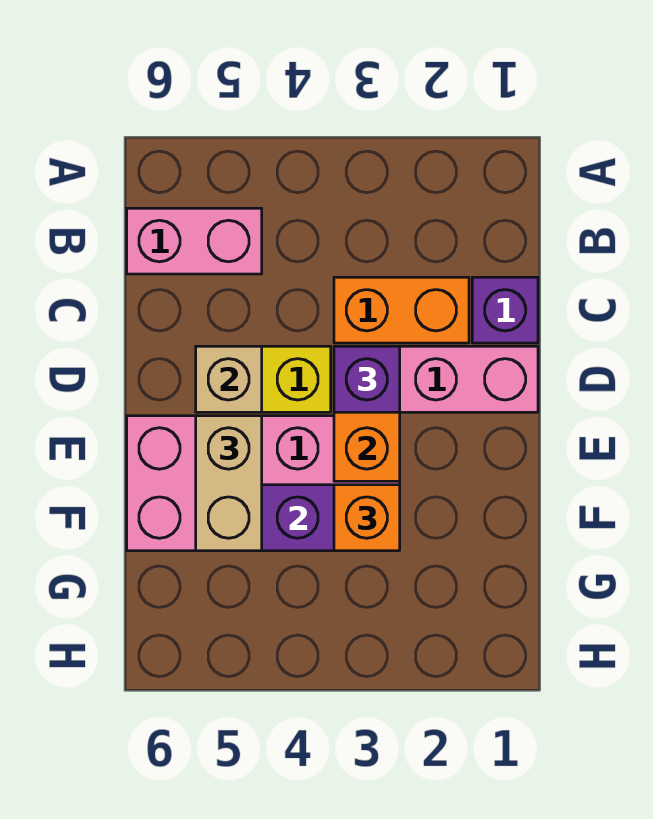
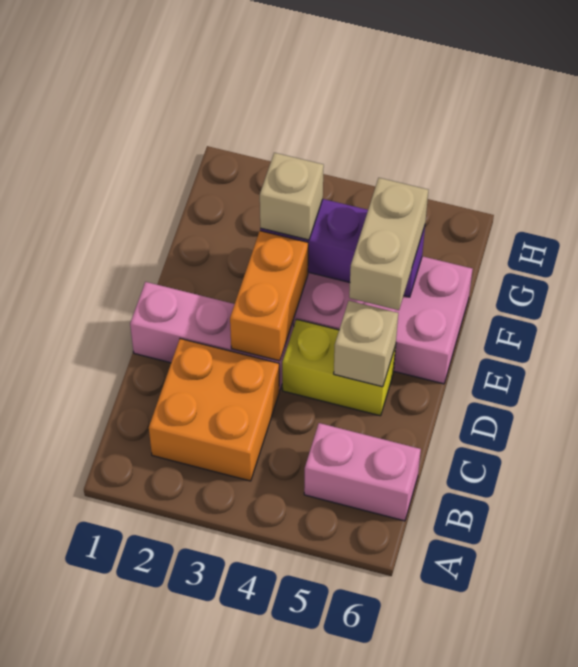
purple 1x1 brick [472,277,538,343] -> none
orange 1x2 brick [334,277,469,343] -> orange 2x2 brick [149,339,279,481]
purple 1x1 brick [334,346,400,412] -> none
orange 1x1 brick [334,485,400,551] -> tan 1x1 brick [260,153,324,240]

